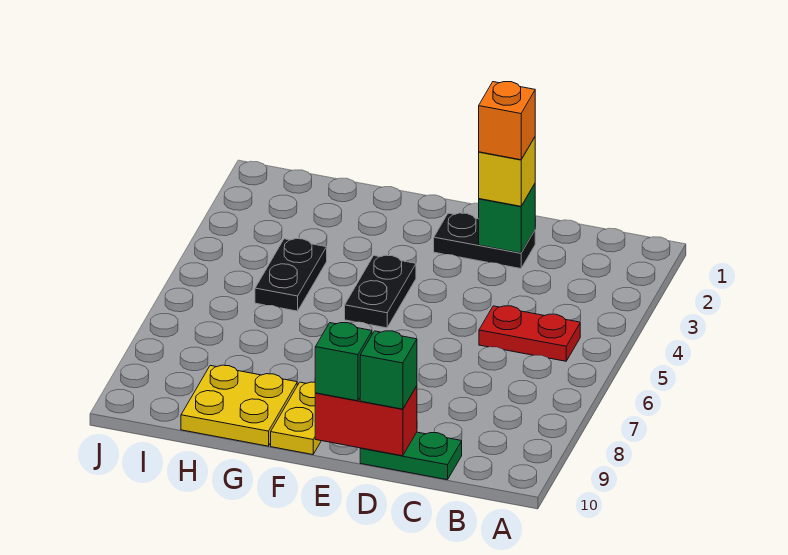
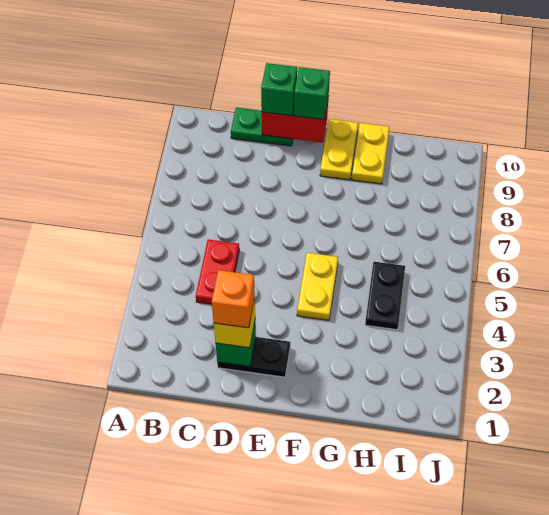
red 1x2 plate [479,306,580,361] -> red 1x2 plate turned to [196,239,239,304]
black 1x2 plate [345,255,416,328] -> yellow 1x2 plate [297,253,338,320]
yellow 2x2 plate [181,365,297,446] -> yellow 1x2 plate [352,123,390,184]

